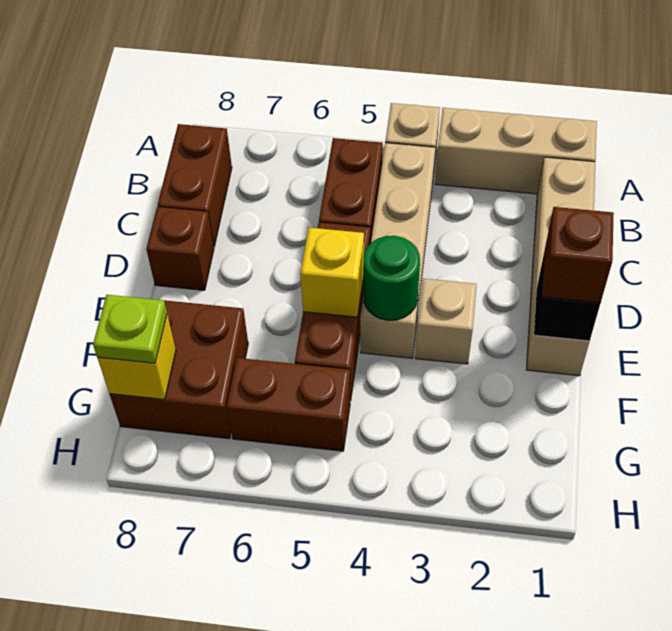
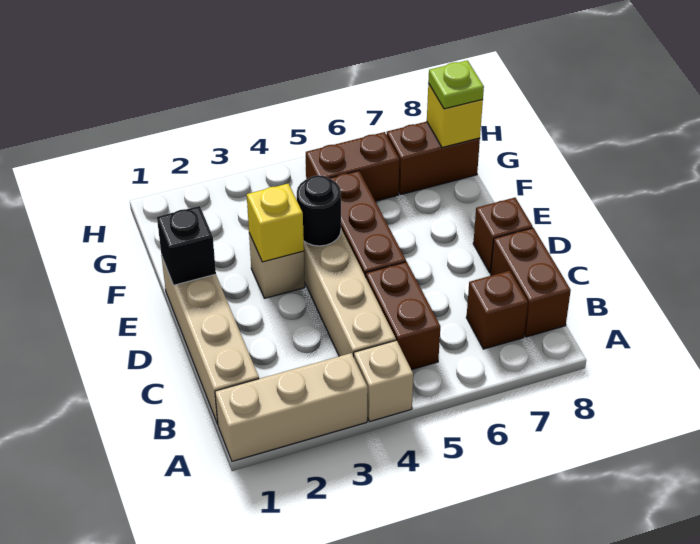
brown 1x1 brick [542,207,614,303] -> brown 1x1 brick moved to [466,271,528,349]
green 1x1 round brick [363,236,420,320] -> black 1x1 round brick [297,175,341,246]
yellow 1x1 brick [300,228,364,317] -> yellow 1x1 brick moved to [247,183,304,262]
brown 2x2 brick [110,300,248,439] -> brown 1x2 brick [387,122,480,195]

